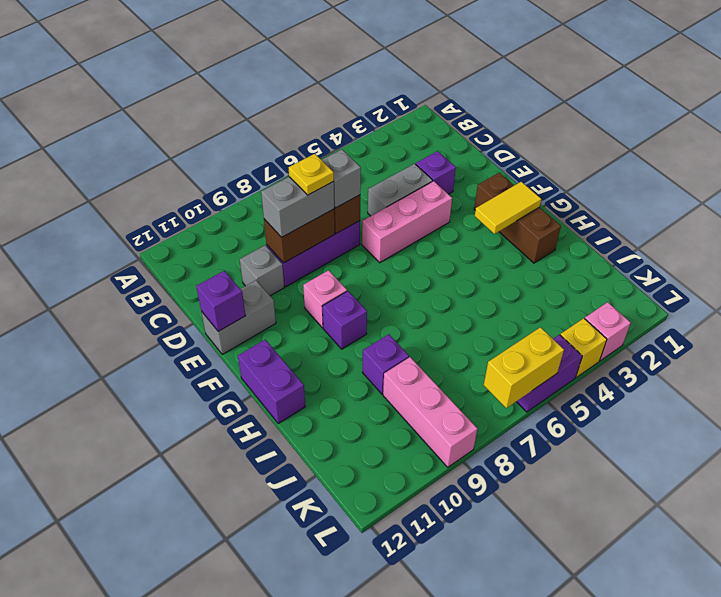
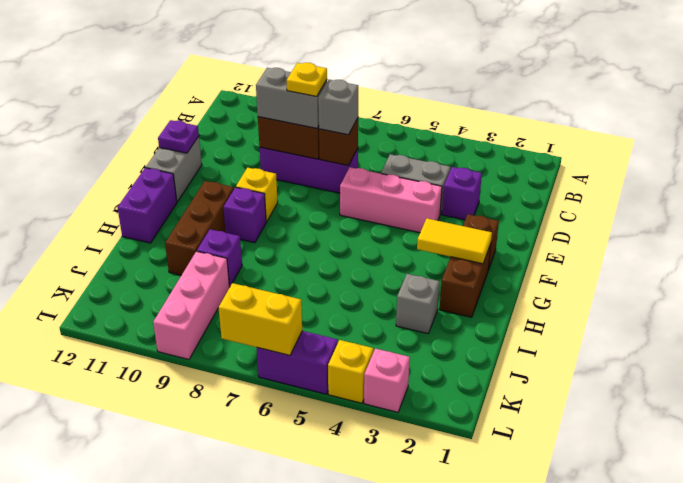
grey 1x1 brick [240,245,284,296] -> grey 1x1 brick moved to [396,274,439,334]
grey 1x2 brick [201,280,276,354] -> grey 1x2 brick turned to [146,136,202,202]
purple 1x1 brick [196,271,246,331] -> purple 1x1 plate [158,120,199,153]
pink 1x1 brick [303,270,347,328] -> yellow 1x1 brick [236,168,278,222]
none -> brown 1x3 brick [165,181,234,275]

